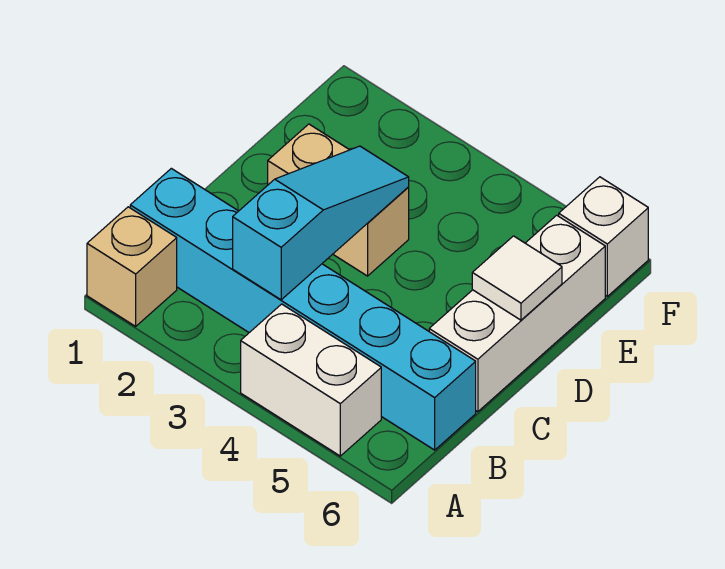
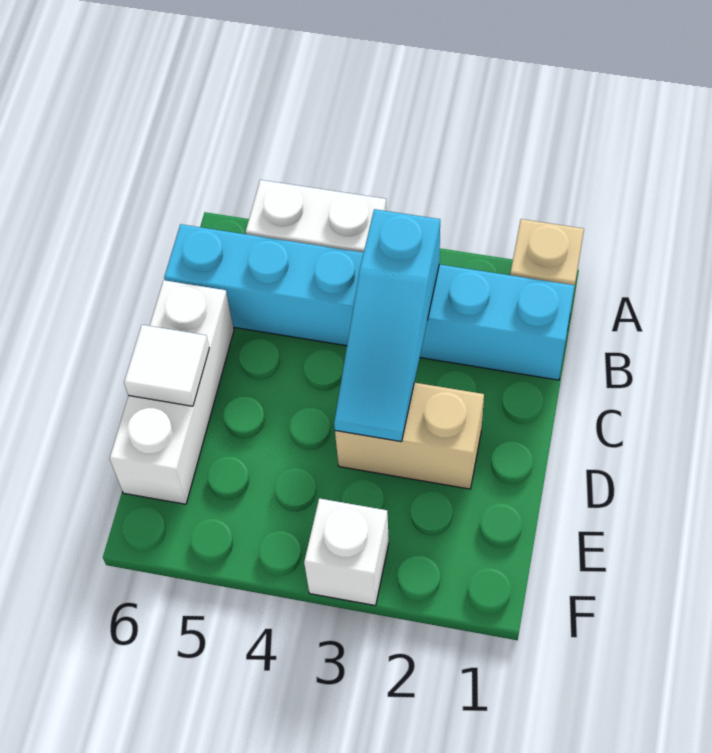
white 1x1 brick [559,177,648,296] -> white 1x1 brick moved to [304,498,389,606]

